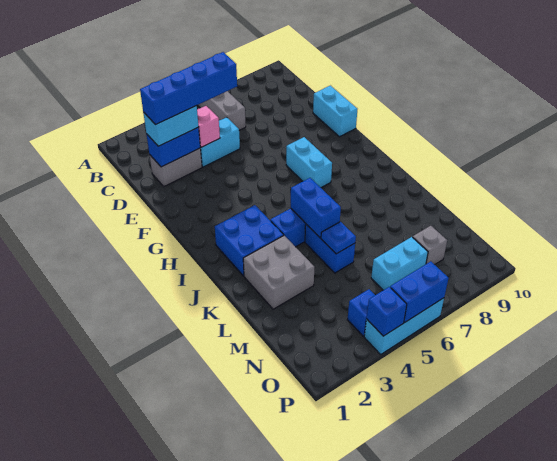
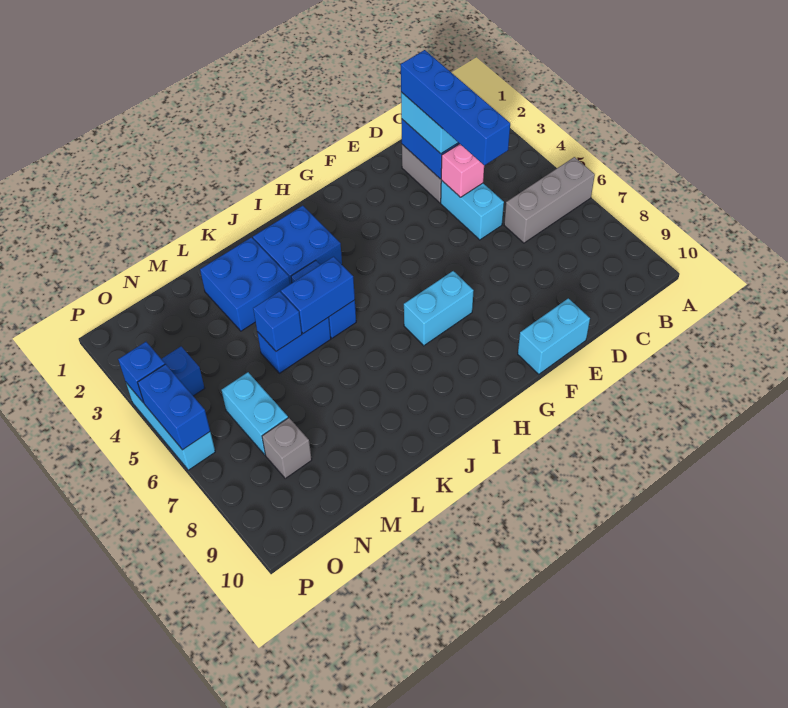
grey 2x2 brick [243,236,314,309] -> blue 2x2 brick [200,237,290,331]
blue 1x1 plate [321,222,356,254] -> blue 1x1 brick [253,291,302,351]

